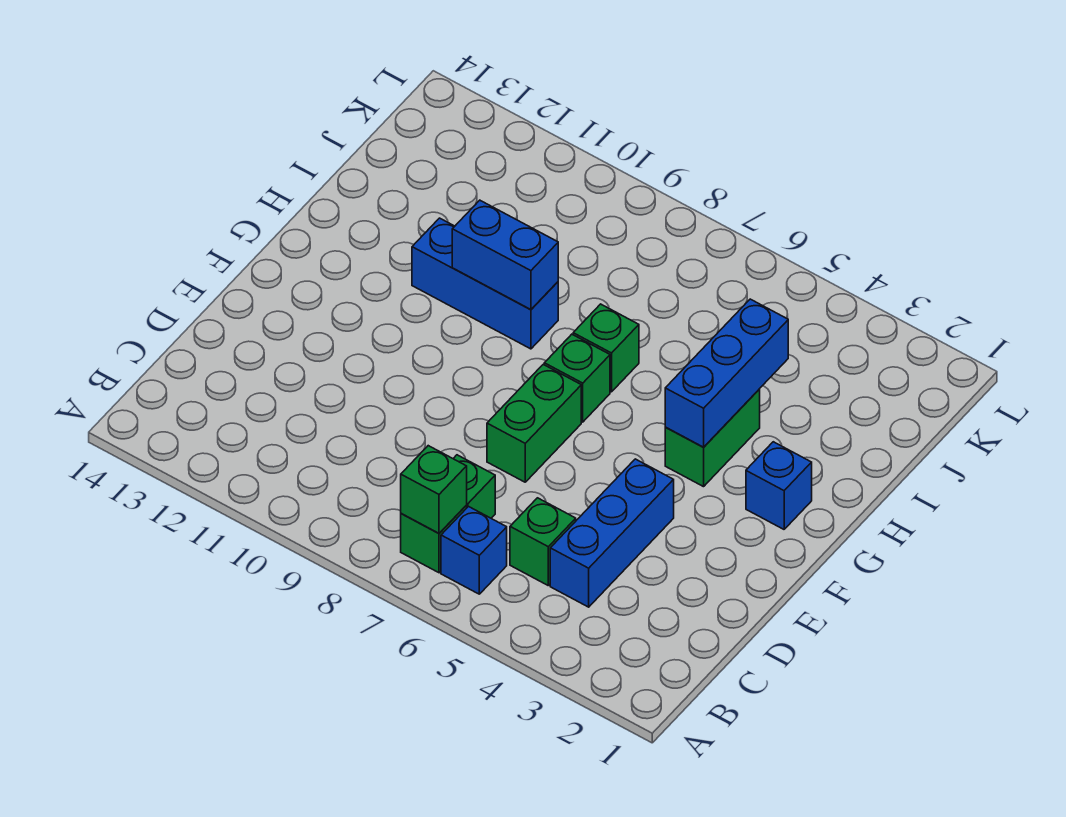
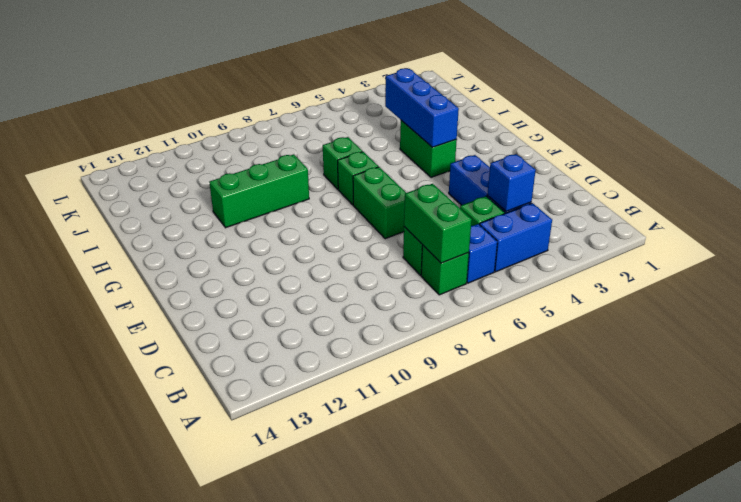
green 1x1 brick [401,446,467,533] -> green 1x2 brick [404,184,472,263]
blue 1x1 brick [746,442,812,529] -> blue 1x1 brick moved to [487,154,536,211]
blue 1x3 brick [412,218,558,349] -> green 1x3 brick [209,154,309,228]
blue 1x2 brick [452,200,558,309] -> blue 1x2 brick moved to [480,203,552,272]

